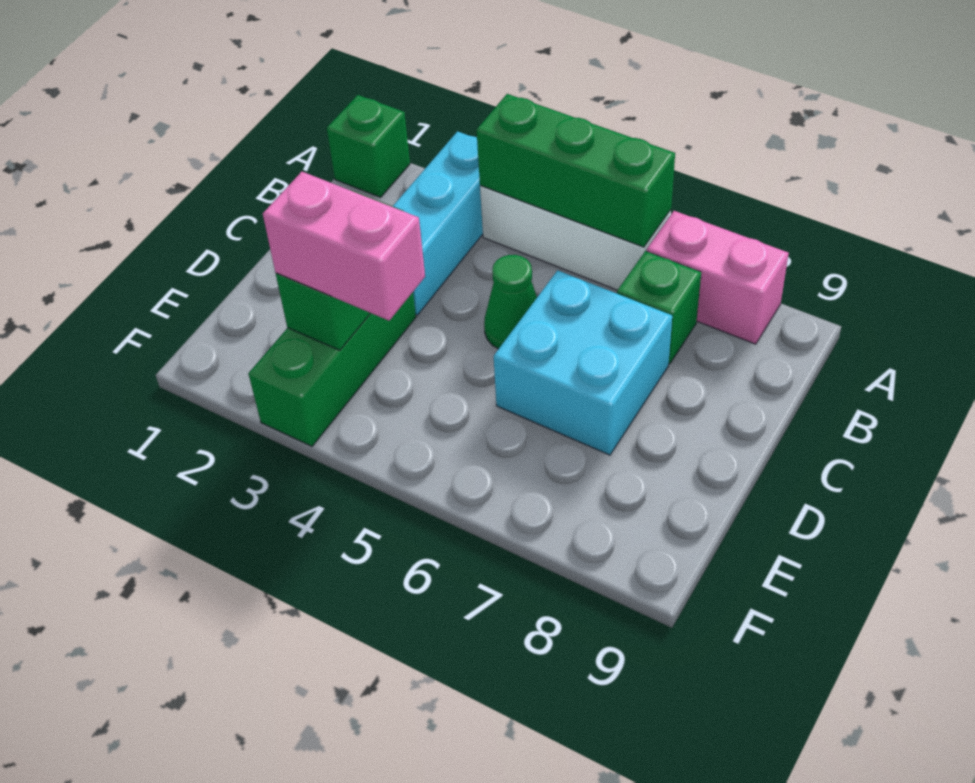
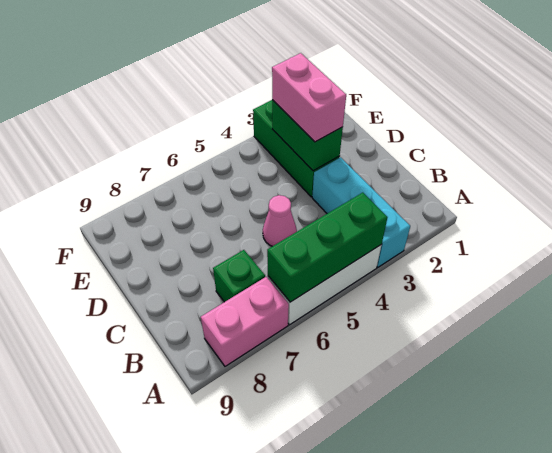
green 1x1 brick [327,95,410,197] -> none
green 1x1 cone [484,255,537,349] -> pink 1x1 cone [263,195,297,246]
cyan 2x2 brick [494,270,672,455] -> none
pink 1x2 brick [263,172,425,321] -> pink 1x2 brick turned to [272,53,346,142]

